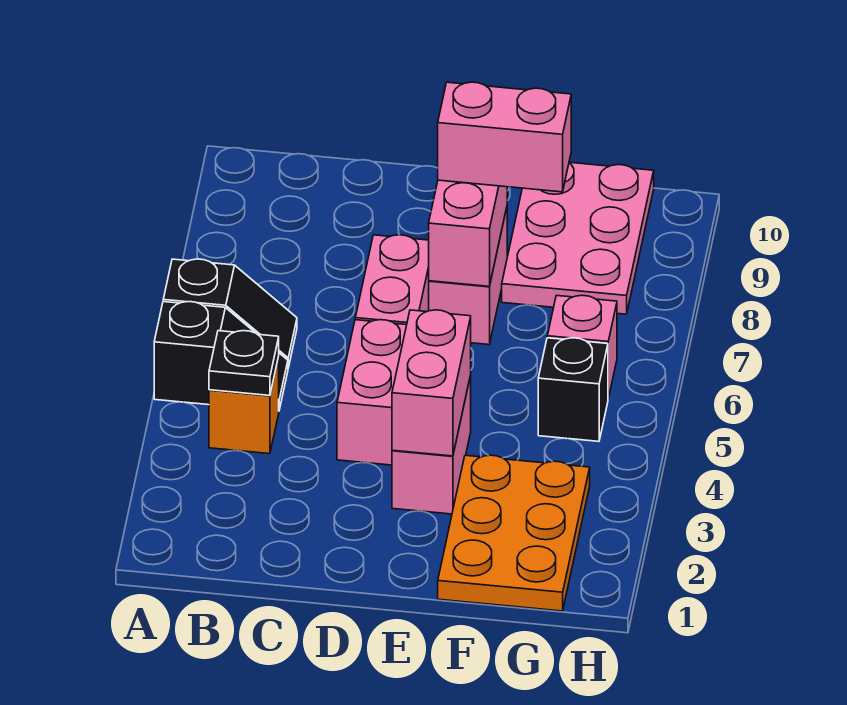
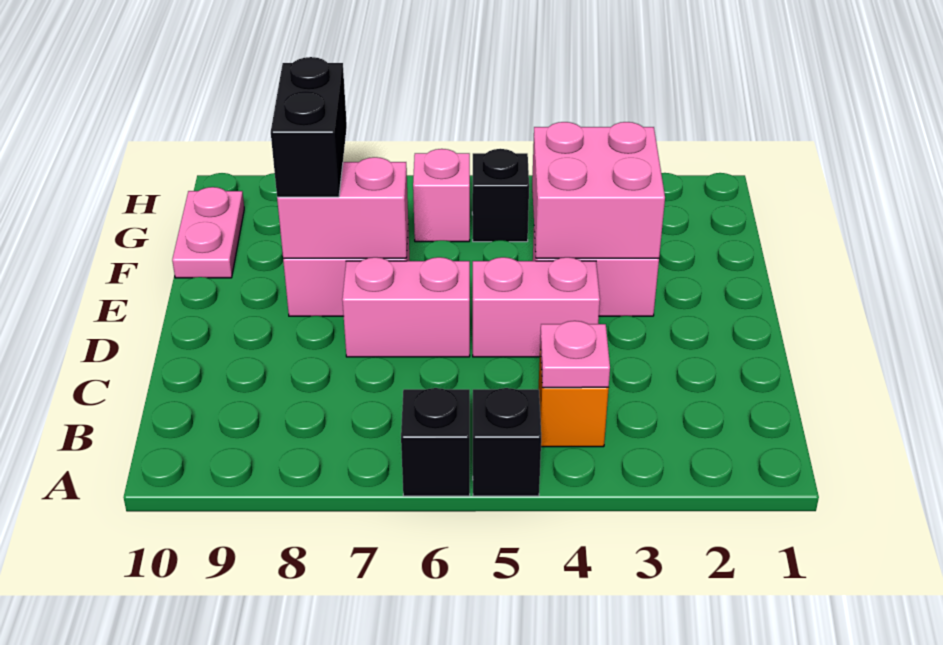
black 1x1 plate [209,331,279,395] -> pink 1x1 plate [540,321,610,388]
pink 1x2 brick [392,310,471,456] -> pink 2x2 brick [532,122,665,258]
pink 1x2 brick [438,82,571,192] -> black 1x2 brick [271,57,347,197]
orange 2x3 plate [438,455,590,611] -> none
pink 2x3 plate [502,162,654,314] -> pink 1x2 plate [172,187,244,278]

